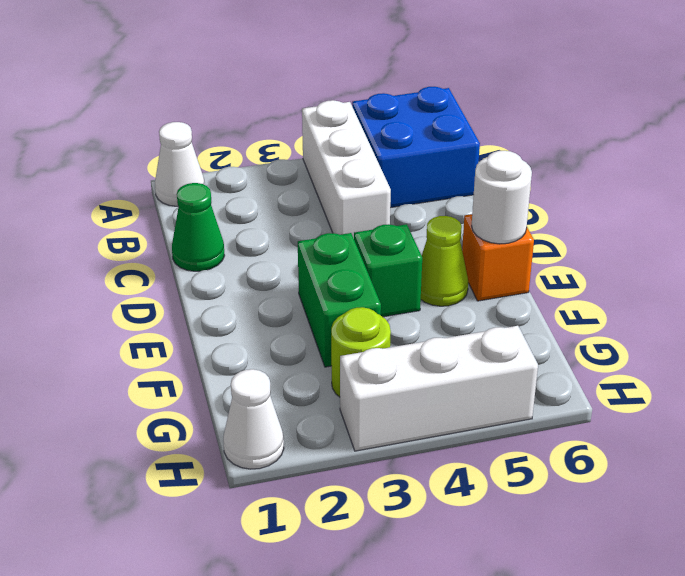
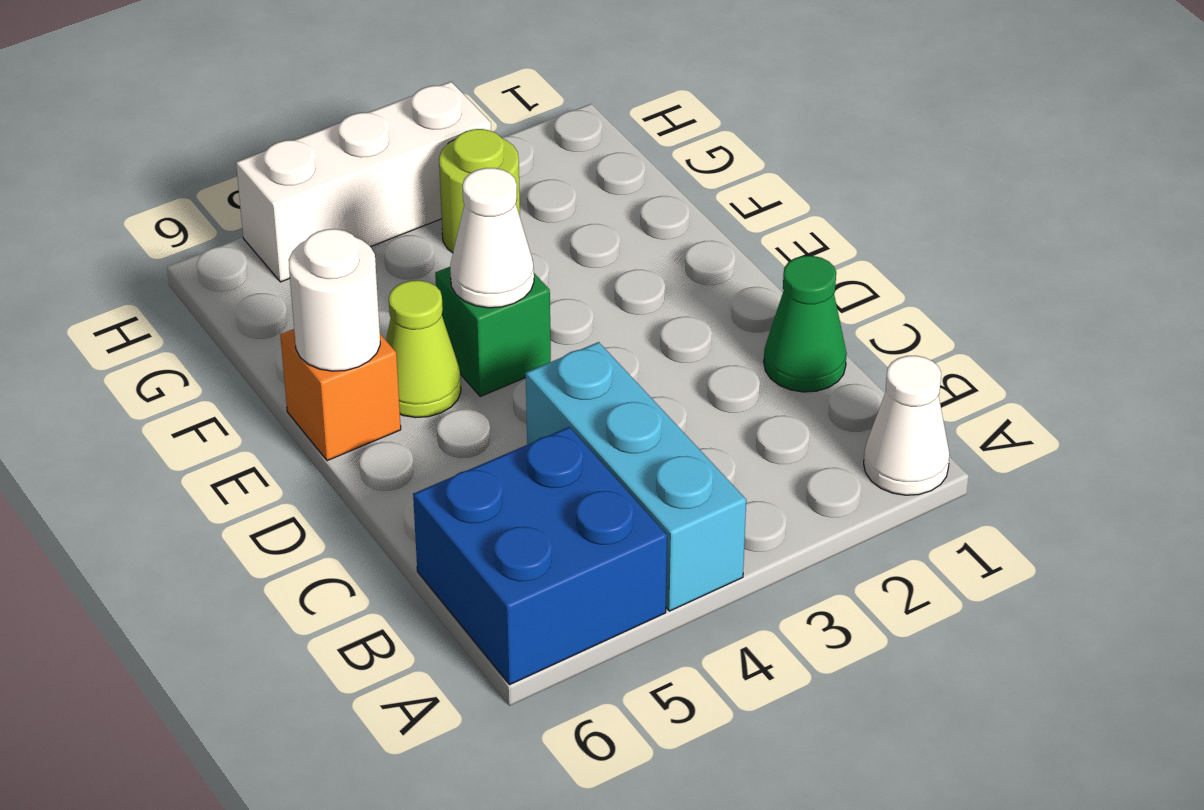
white 1x3 brick [302,100,391,238] -> cyan 1x3 brick [526,342,746,611]
green 1x2 brick [298,233,381,367] -> none
white 1x1 cone [223,369,284,469] -> white 1x1 cone moved to [450,168,534,308]

